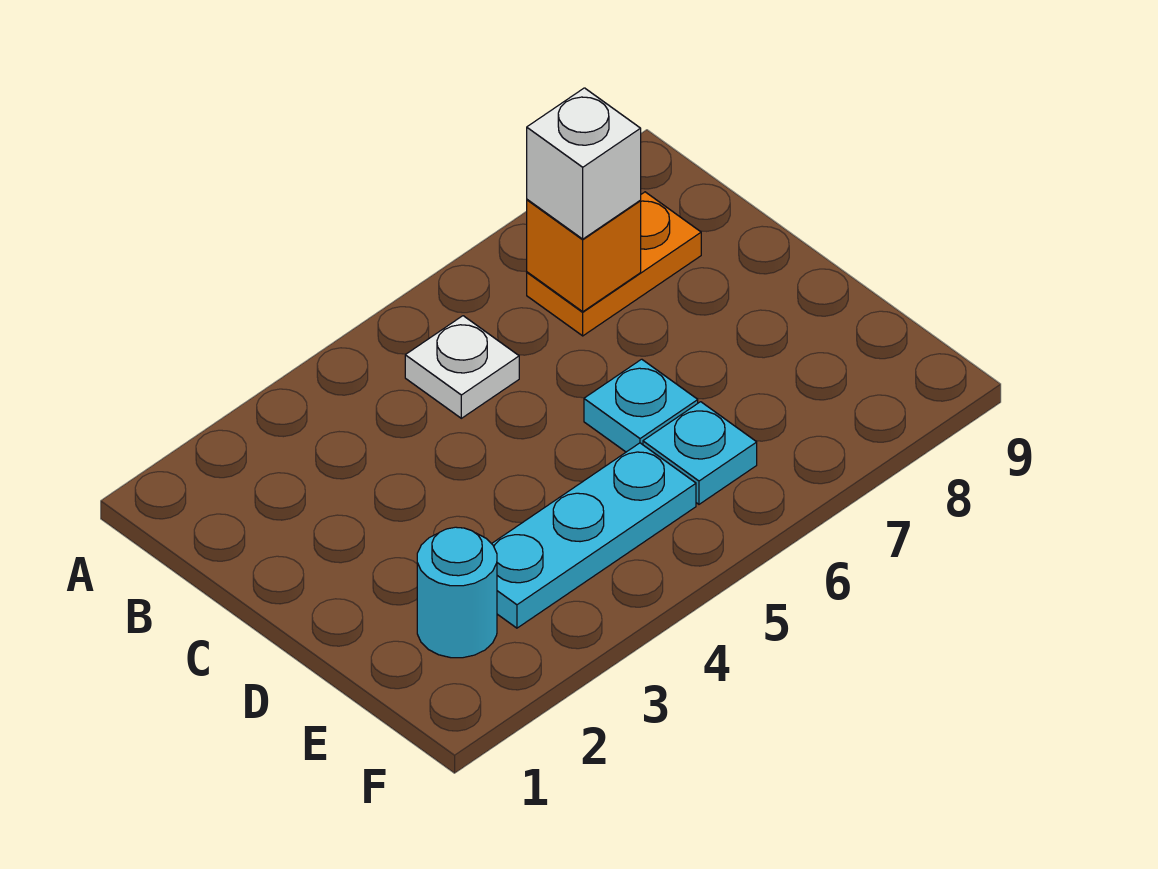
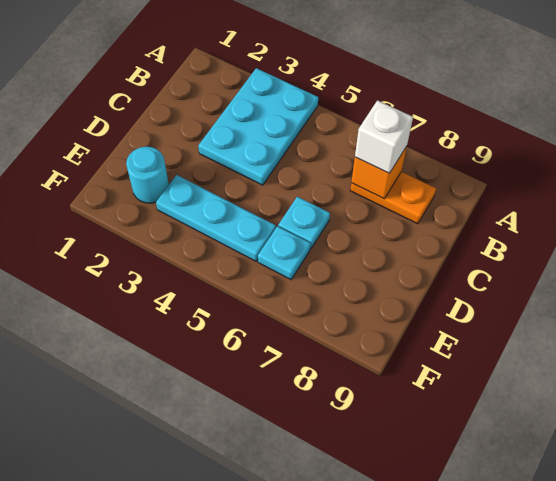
none -> cyan 2x3 plate [198,68,318,185]
white 1x1 plate [405,316,519,418] -> none

